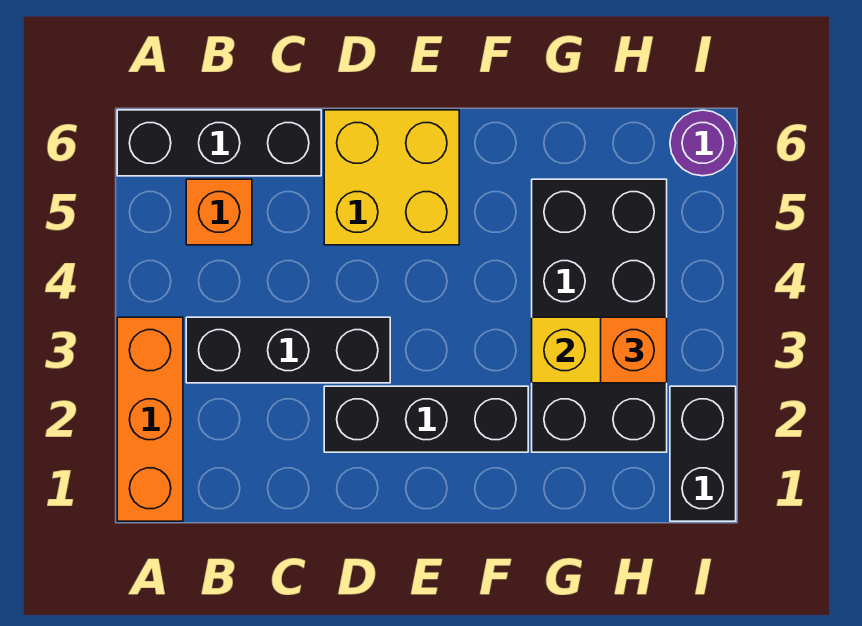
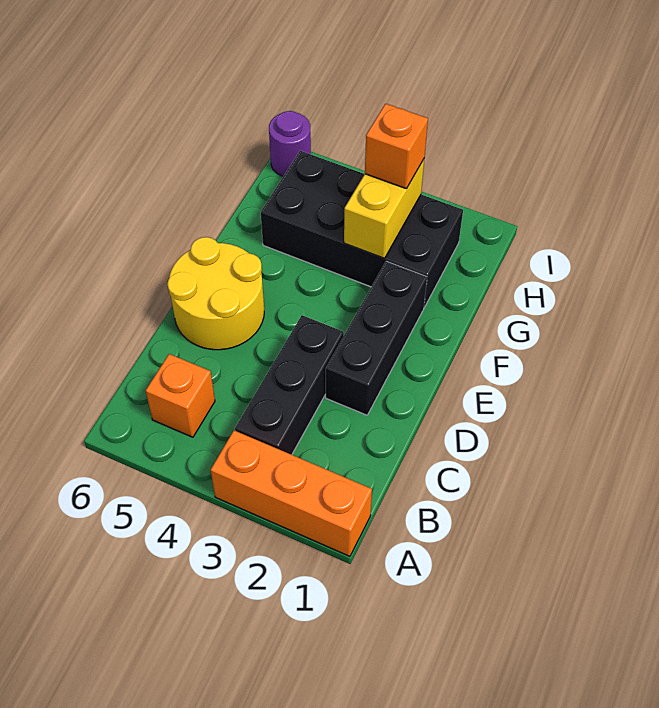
black 1x3 brick [117,110,321,176] -> none
yellow 2x2 brick [324,110,459,245] -> yellow 2x2 round brick [167,237,264,350]
black 1x2 brick [670,386,736,521] -> none

